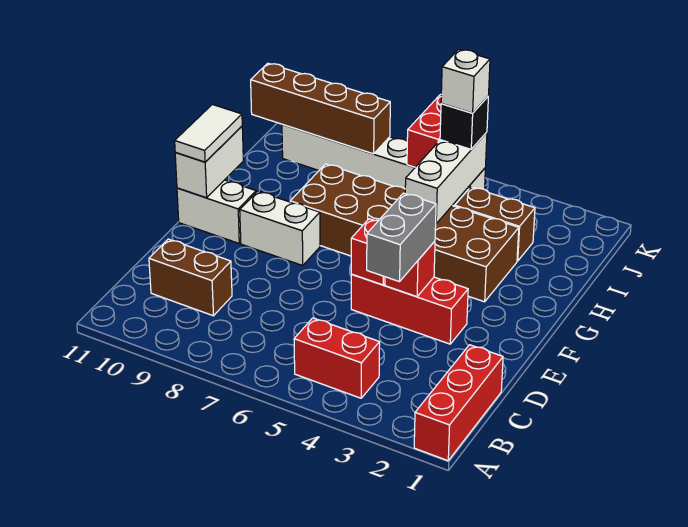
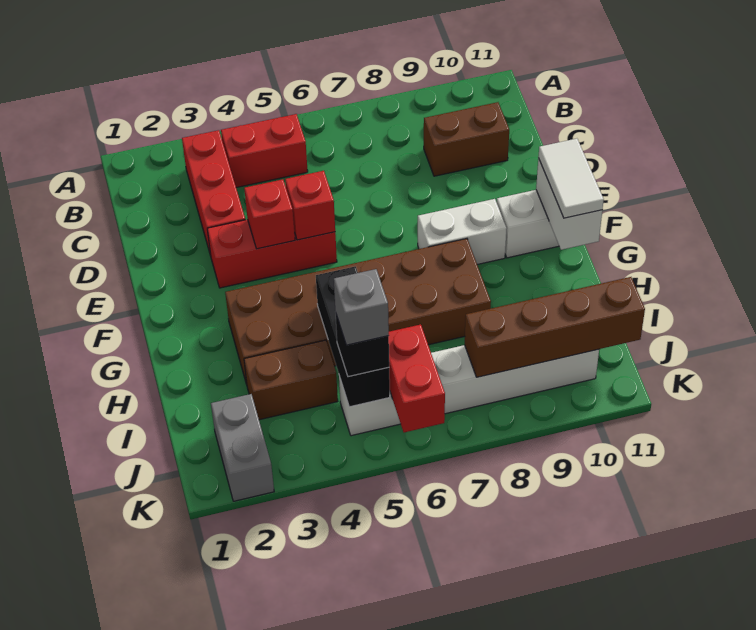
red 1x3 brick [414,345,503,461] -> red 1x3 brick moved to [182,130,245,256]
grey 1x2 brick [367,193,436,282] -> grey 1x2 brick moved to [211,394,274,501]
white 1x3 brick [405,132,487,224] -> black 1x3 brick [316,266,390,407]
white 1x1 brick [441,50,490,113] -> grey 1x1 brick [334,269,389,345]

